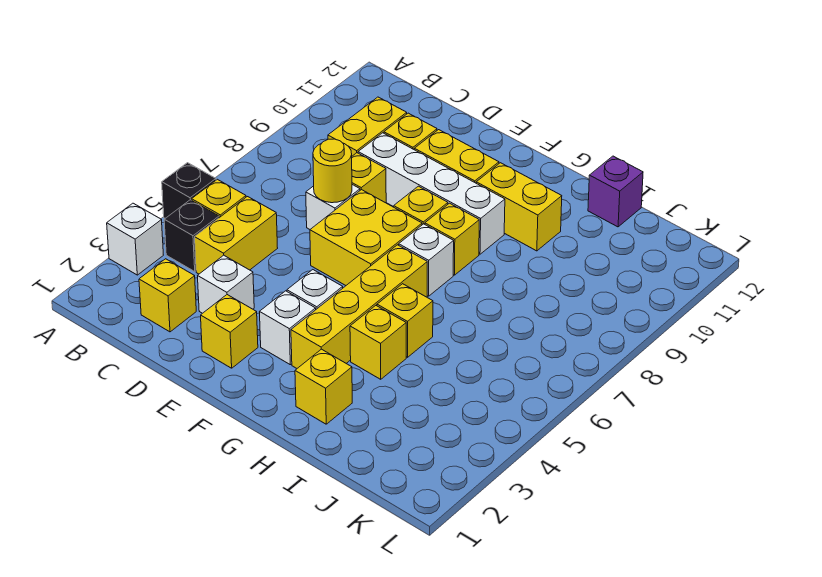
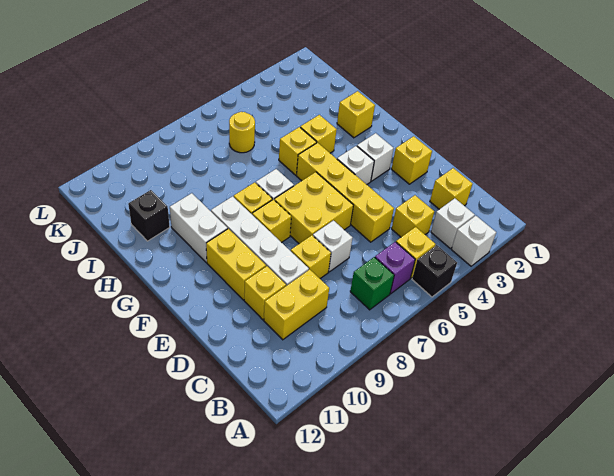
black 1x1 brick [164,200,219,271] -> black 1x1 brick moved to [128,190,170,241]
none -> green 1x1 brick [350,257,394,310]
yellow 1x2 brick [195,197,277,274] -> yellow 1x1 brick [392,195,434,237]
white 1x1 brick [198,255,254,313] -> white 1x1 brick moved to [431,198,475,248]
yellow 1x1 round brick [313,139,352,203] -> yellow 1x1 round brick moved to [229,112,255,153]
yellow 1x4 brick [291,245,427,368] -> yellow 1x4 brick turned to [297,143,394,242]
yellow 1x2 brick [476,163,562,251] -> white 1x2 brick [170,193,228,262]
purple 1x1 brick [588,156,643,227] -> purple 1x1 brick moved to [375,242,415,294]

